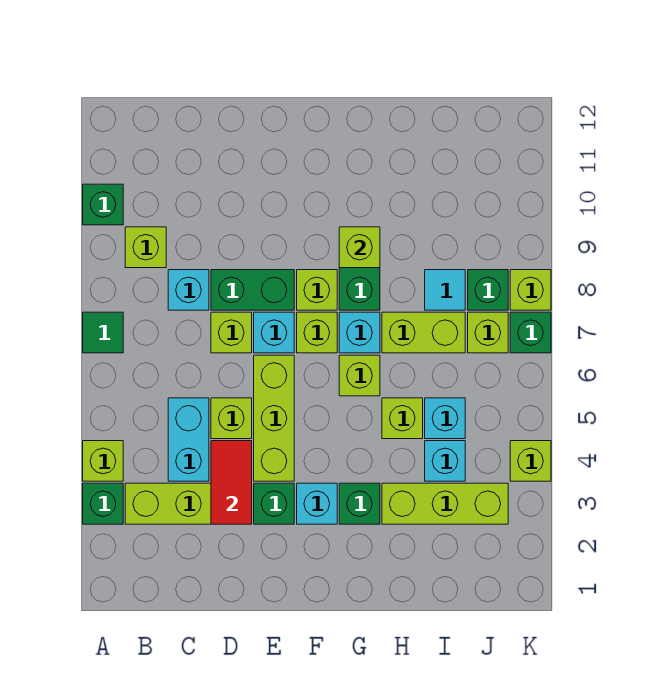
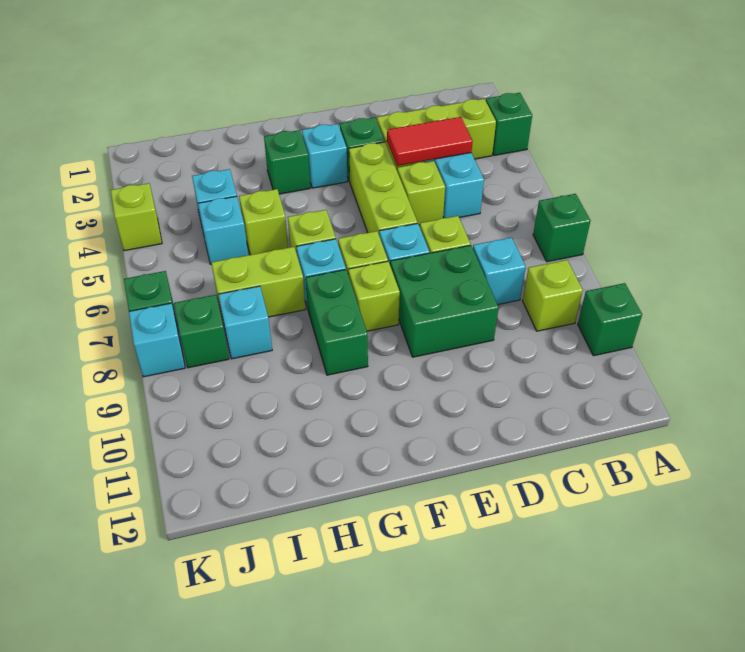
lime 1x1 brick [83,441,123,481] -> none
green 1x1 tile [83,312,123,353] -> green 1x1 brick [533,194,590,262]
red 1x2 tile [211,441,252,524] -> red 1x2 tile turned to [387,117,473,166]
green 1x2 brick [211,270,294,310] -> green 2x2 brick [390,245,499,357]
lime 1x1 brick [339,227,380,268] -> none
lime 1x3 brick [382,483,508,524] -> none
cyan 1x1 tile [425,270,465,310] -> cyan 1x1 brick [218,286,272,359]
lime 1x1 brick [468,312,508,353] -> none
lime 1x1 brick [510,270,551,310] -> cyan 1x1 brick [129,303,185,377]

